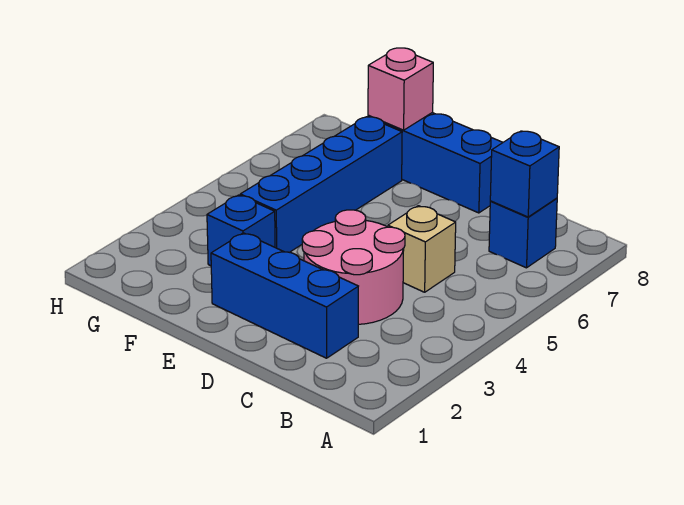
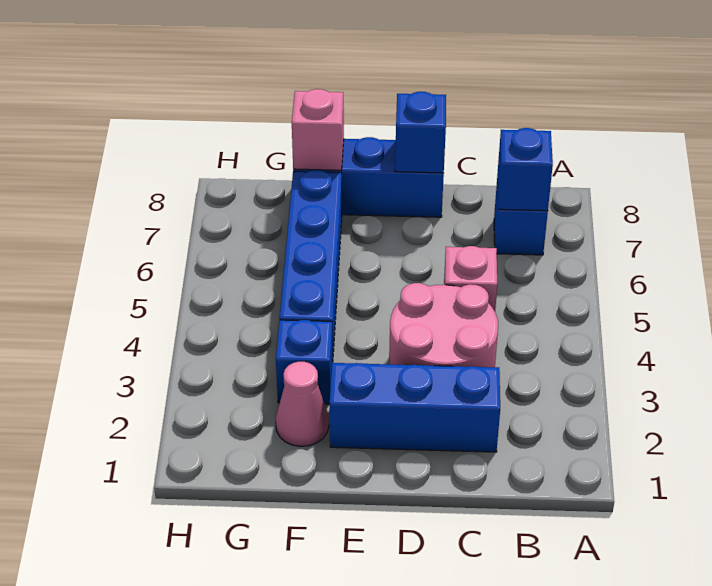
tan 1x1 brick [388,206,456,292] -> pink 1x1 brick [444,246,497,311]
none -> blue 1x1 brick [395,92,446,173]
none -> pink 1x1 cone [276,362,329,446]

